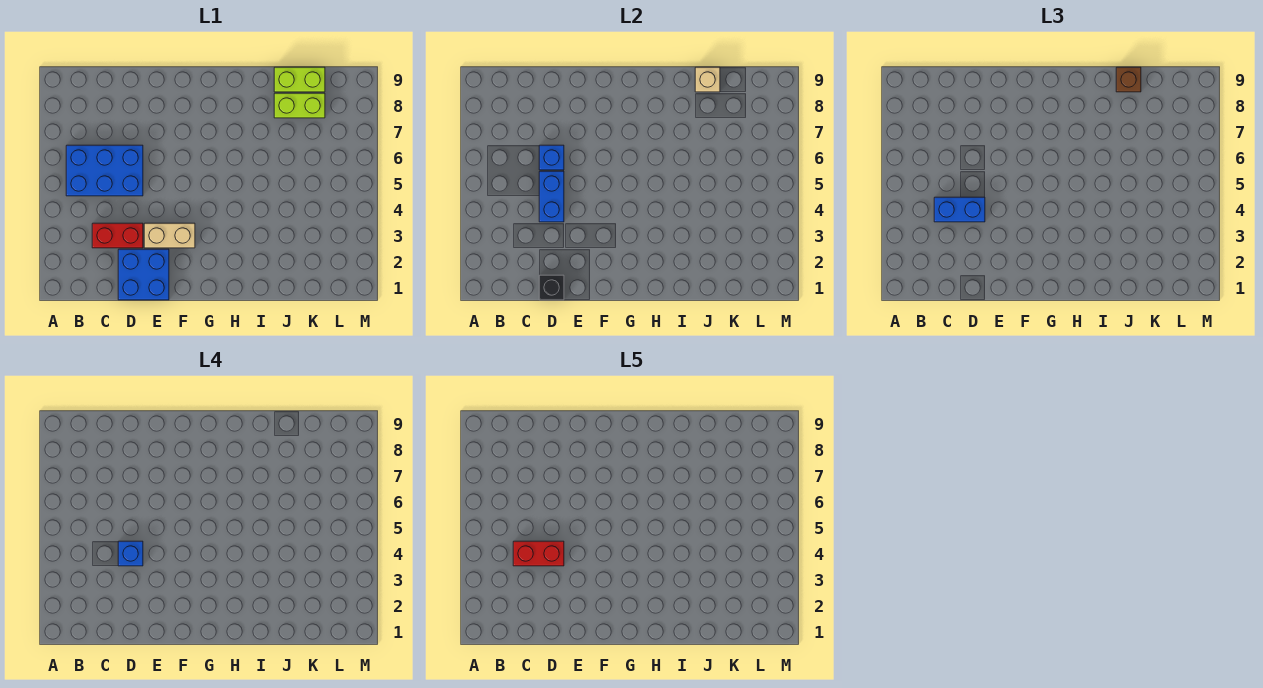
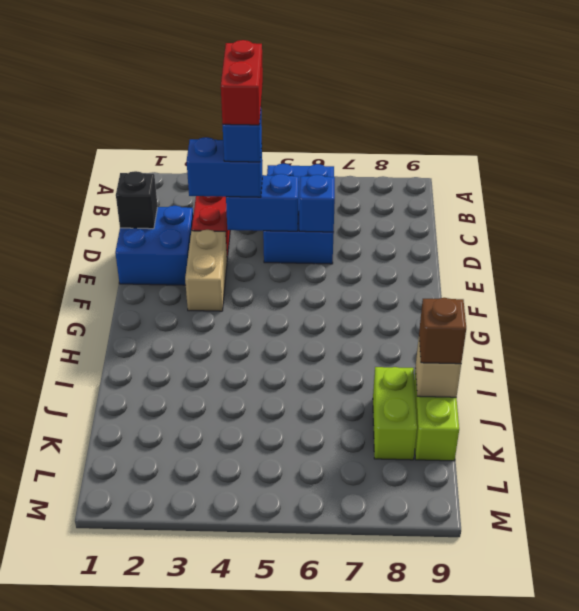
blue 1x2 brick [934,197,985,222] -> blue 1x2 brick turned to [187,137,262,197]

